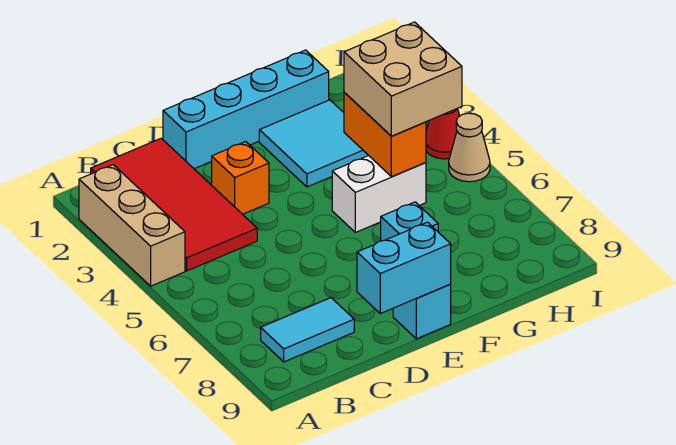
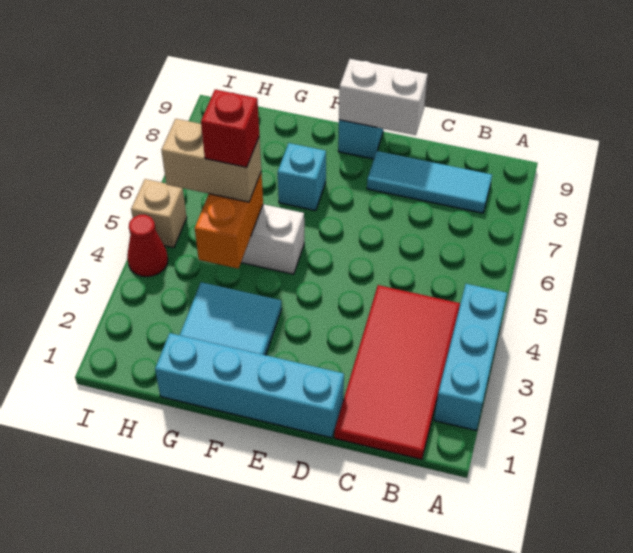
tan 1x3 brick [79,165,185,286] -> cyan 1x3 brick [434,284,507,430]
cyan 1x2 tile [261,298,354,362] -> cyan 1x3 tile [367,151,492,213]
orange 1x1 brick [212,142,269,214] -> none
cyan 1x2 brick [357,222,451,314] -> white 1x2 brick [339,59,428,135]
tan 2x2 brick [344,22,462,136] -> tan 1x2 brick [161,119,261,202]
none -> red 1x1 brick [201,90,259,167]
tan 1x1 cone [449,113,490,182] -> tan 1x1 brick [131,179,187,248]

